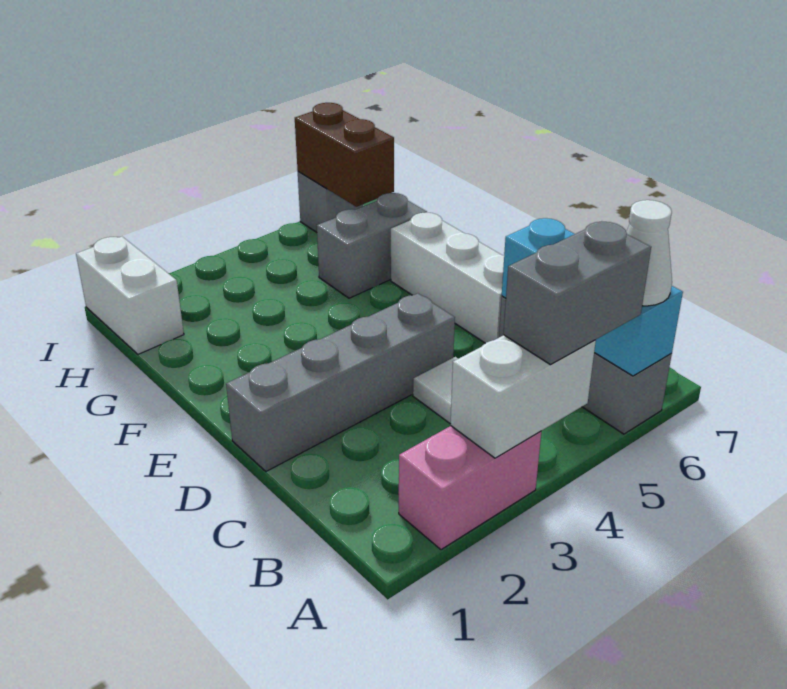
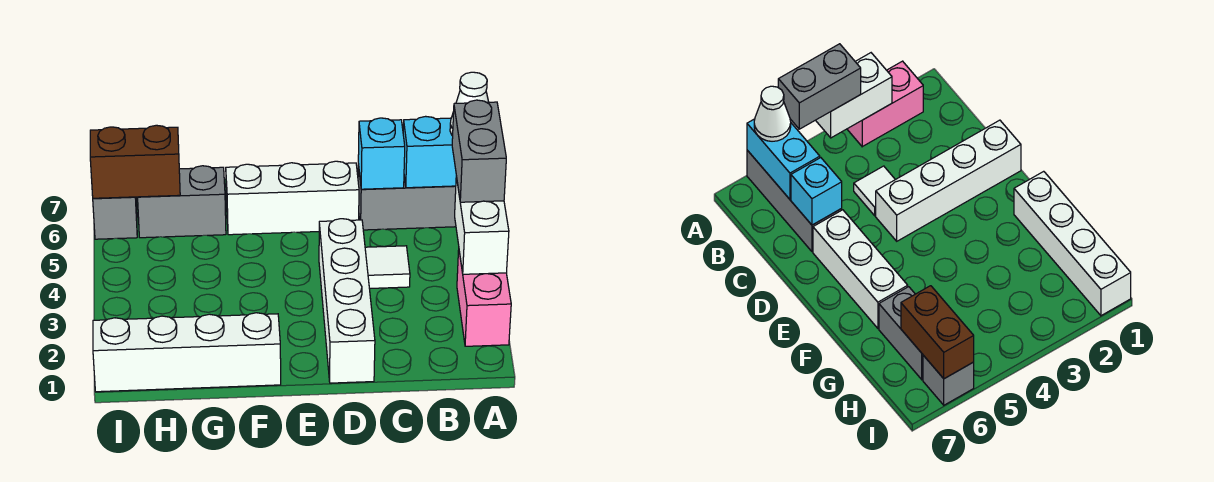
grey 1x4 brick [226,293,455,471] -> white 1x4 brick [319,219,375,383]
grey 1x2 brick [317,193,427,298] -> grey 1x2 brick turned to [138,166,226,238]
white 1x2 brick [76,237,184,354] -> white 1x4 brick [93,313,281,392]

